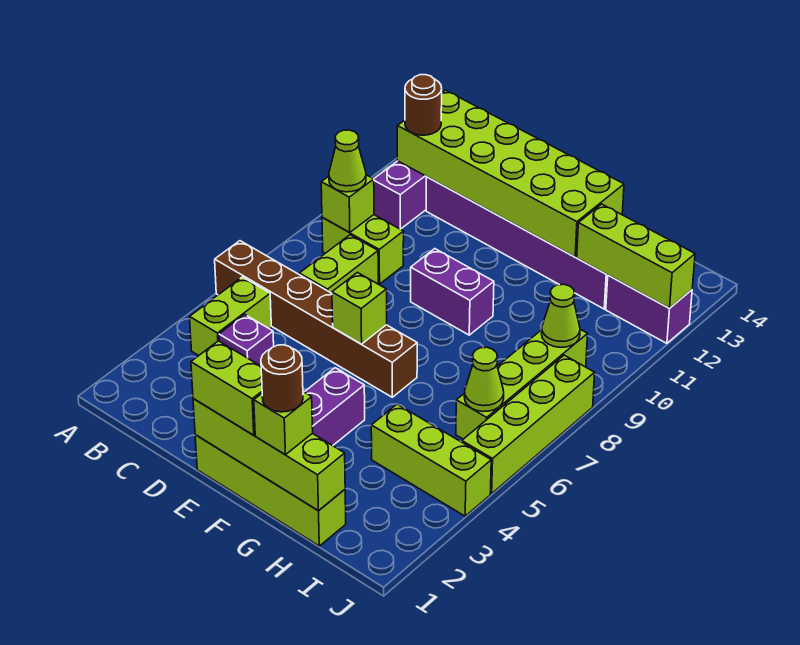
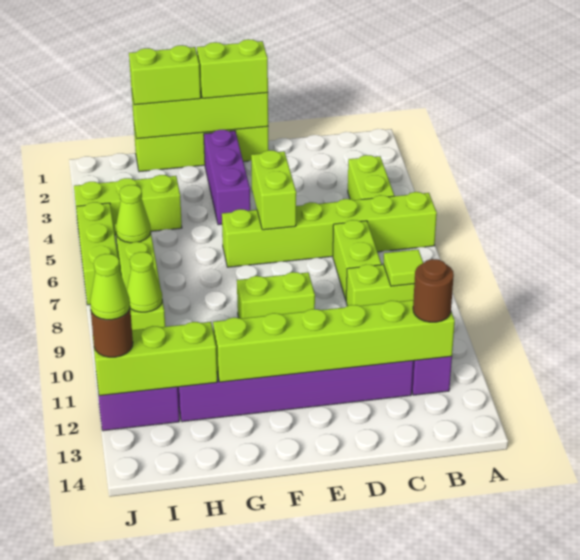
brown 1x6 brick [215,241,417,397] -> lime 1x6 brick [222,192,437,267]
lime 1x1 brick [321,175,374,233] -> lime 1x1 tile [383,250,423,286]
lime 1x1 cone [329,130,366,192] -> lime 1x1 cone moved to [90,254,130,320]
lime 2x6 brick [397,90,624,257] -> lime 1x6 brick [213,300,455,382]
purple 1x1 brick [219,315,274,366] -> none
lime 1x1 brick [332,273,387,344] -> lime 1x2 brick [251,150,296,230]
purple 1x2 brick [411,249,494,335] -> lime 1x2 brick [237,272,315,319]
lime 1x1 brick [254,392,313,455] -> lime 1x2 brick [129,45,201,105]
brown 1x1 round brick [261,345,303,412] -> brown 1x1 round brick moved to [91,309,133,357]
lime 1x4 brick [462,355,595,493] -> lime 1x3 brick [76,202,120,305]

